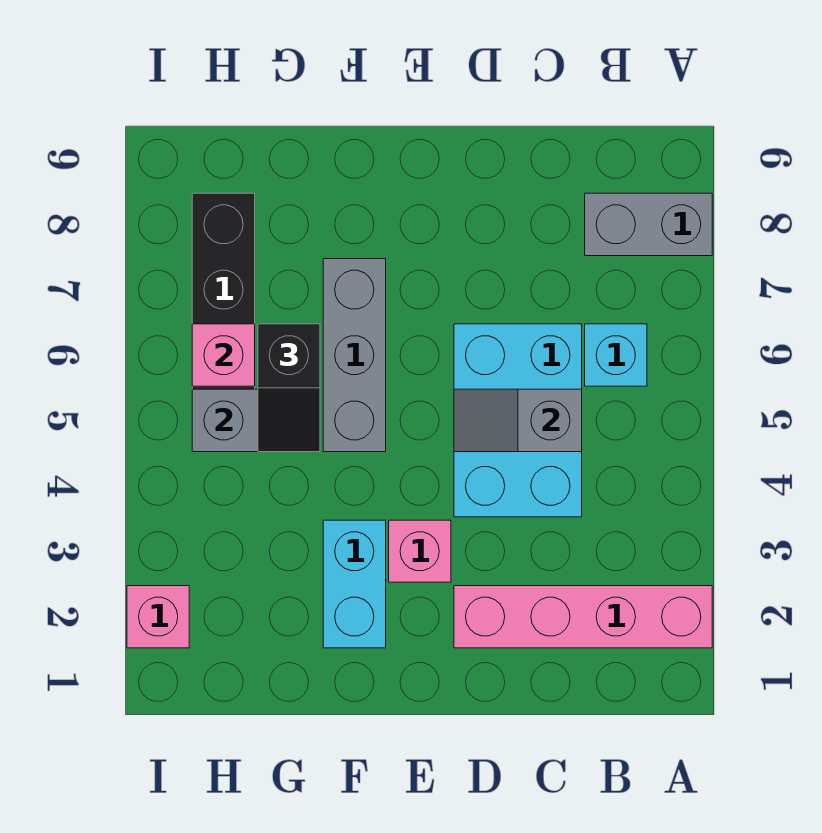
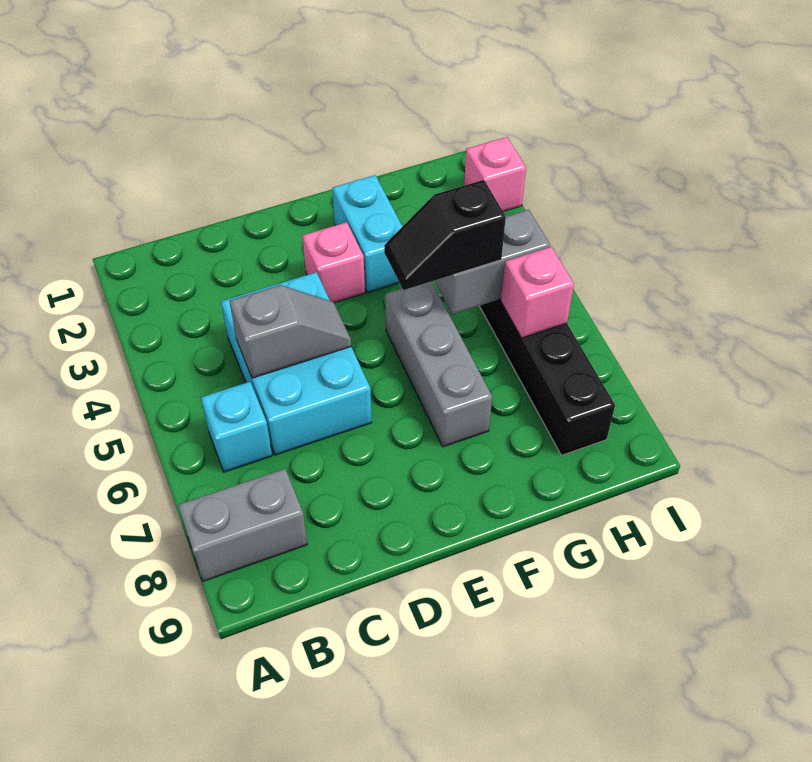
pink 1x4 brick [454,586,712,648] -> none
black 1x2 slope [258,324,320,452] -> black 1x2 slope turned to [384,180,506,290]

